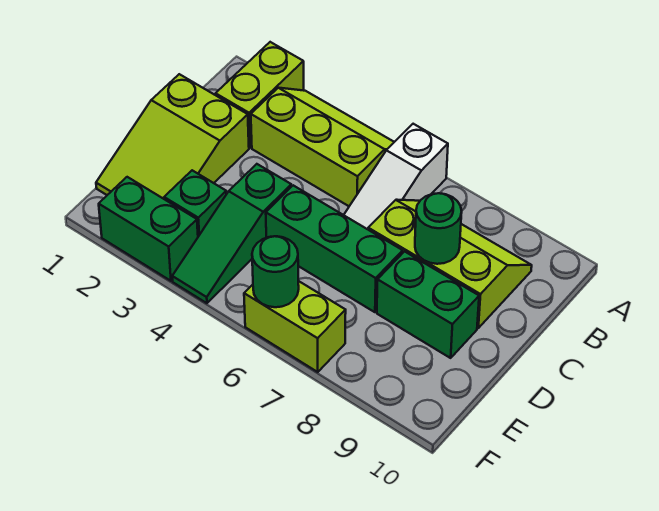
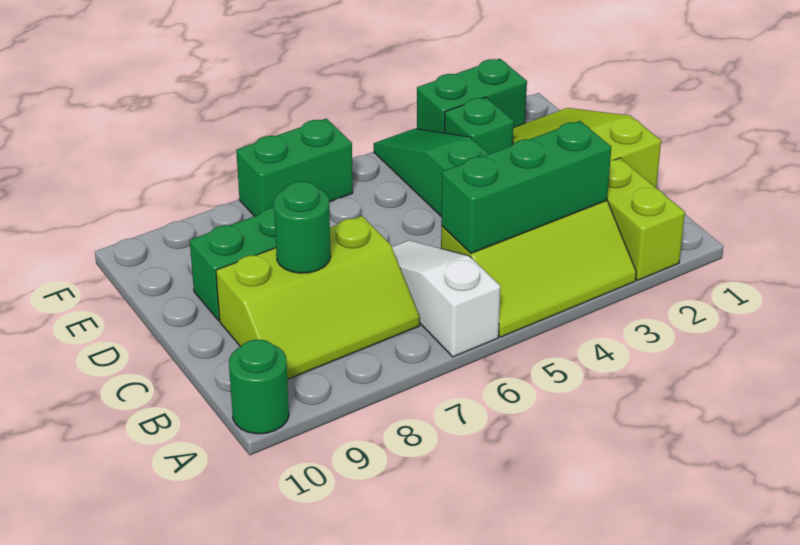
green 1x3 brick [266,185,403,312] -> green 1x3 brick moved to [441,121,611,253]
lime 1x2 brick [244,281,346,372] -> green 1x2 brick [236,118,353,216]
green 1x1 round brick [252,236,299,307] -> green 1x1 round brick moved to [229,340,289,434]

